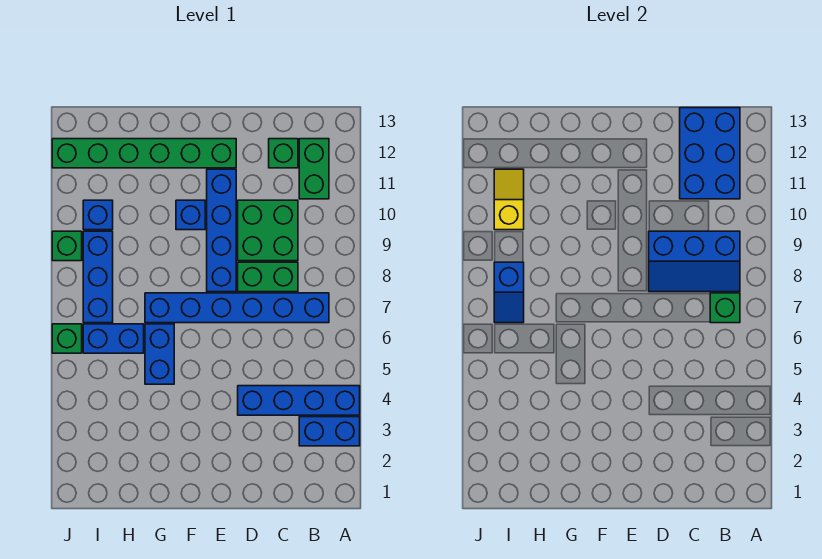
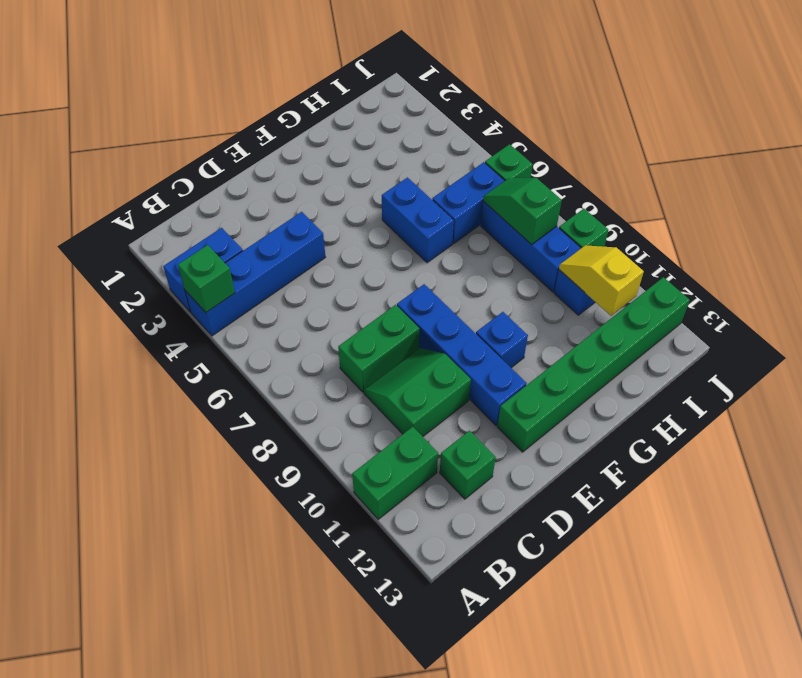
blue 1x6 brick [145,293,329,323] -> none
green 1x1 brick [710,293,740,323] -> green 1x1 brick moved to [178,245,235,312]
blue 2x3 slope [649,231,740,292] -> none
green 1x2 brick [299,139,329,199] -> green 1x2 brick turned to [352,427,438,519]
blue 2x3 brick [680,108,740,199] -> none
green 2x2 brick [238,200,298,261] -> green 2x2 slope [364,348,471,437]
blue 1x2 slope [494,262,524,323] -> green 1x2 slope [483,178,562,245]
yellow 1x2 slope [494,169,524,230] -> yellow 1x2 slope turned to [559,245,644,316]

